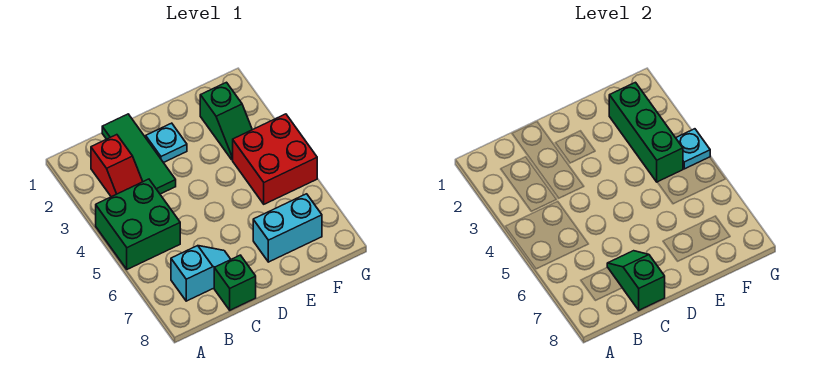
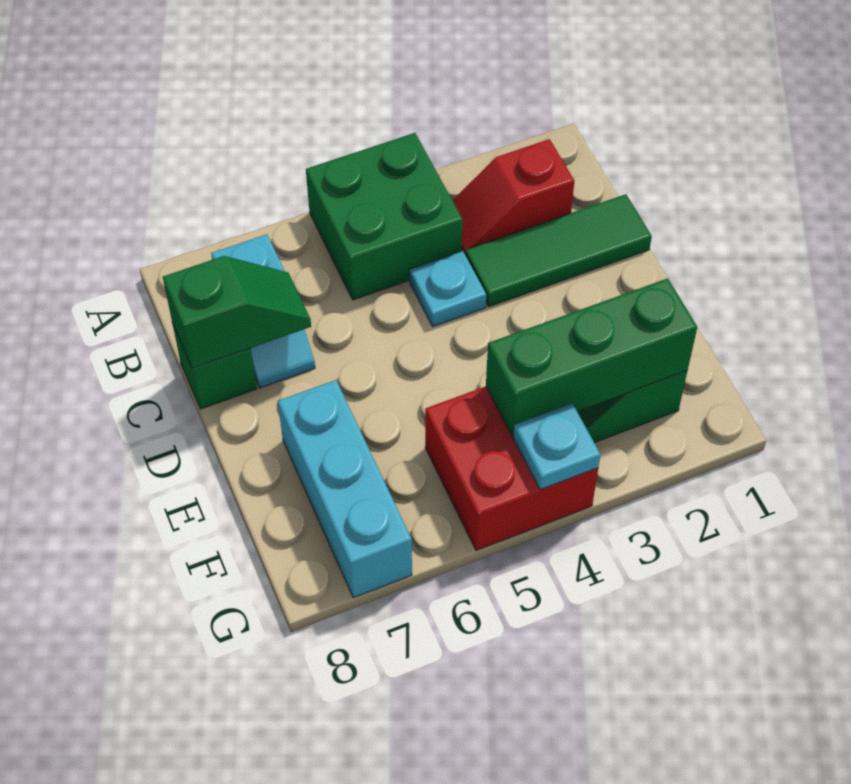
cyan 1x1 plate [146,123,187,163] -> cyan 1x1 plate moved to [410,251,486,327]
cyan 1x2 brick [253,194,322,262] -> cyan 1x3 brick [278,380,412,598]

